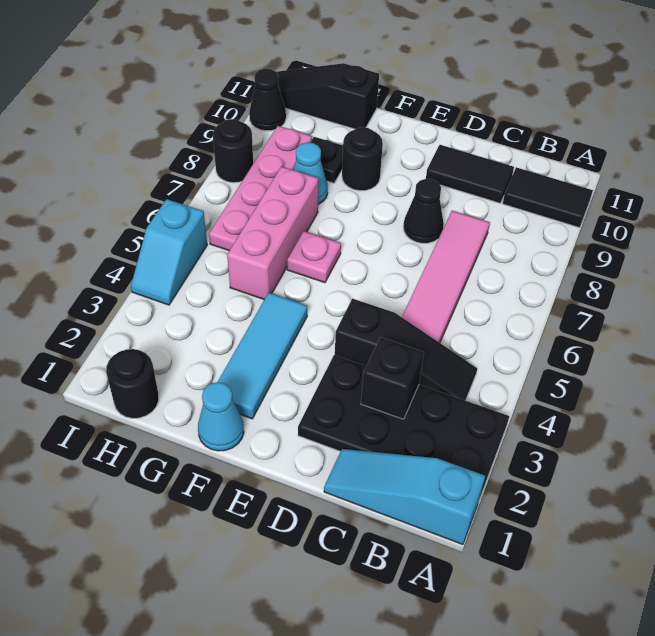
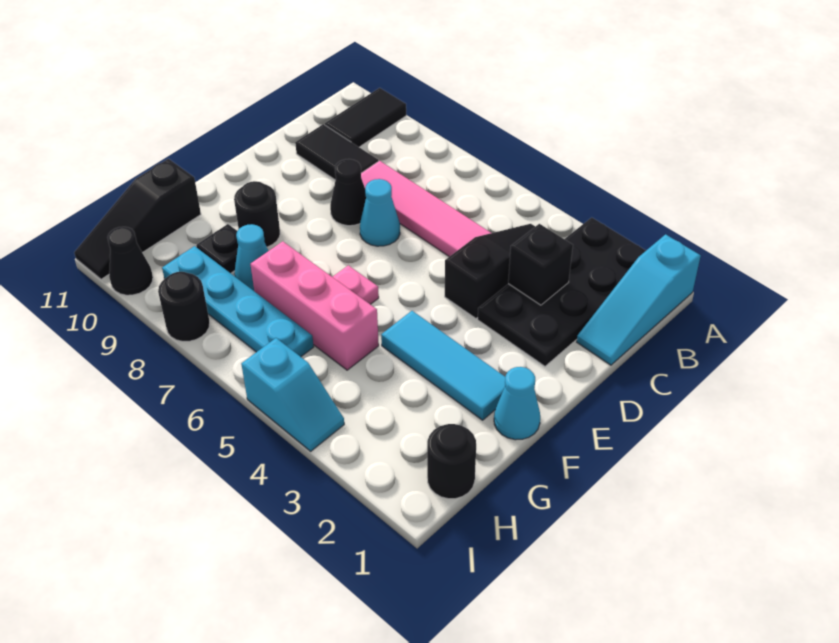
black 1x2 tile [426,145,514,203] -> black 1x2 tile turned to [295,124,378,180]
none -> cyan 1x1 cone [360,179,400,246]
pink 1x4 plate [209,126,312,251] -> cyan 1x4 plate [162,246,314,357]

